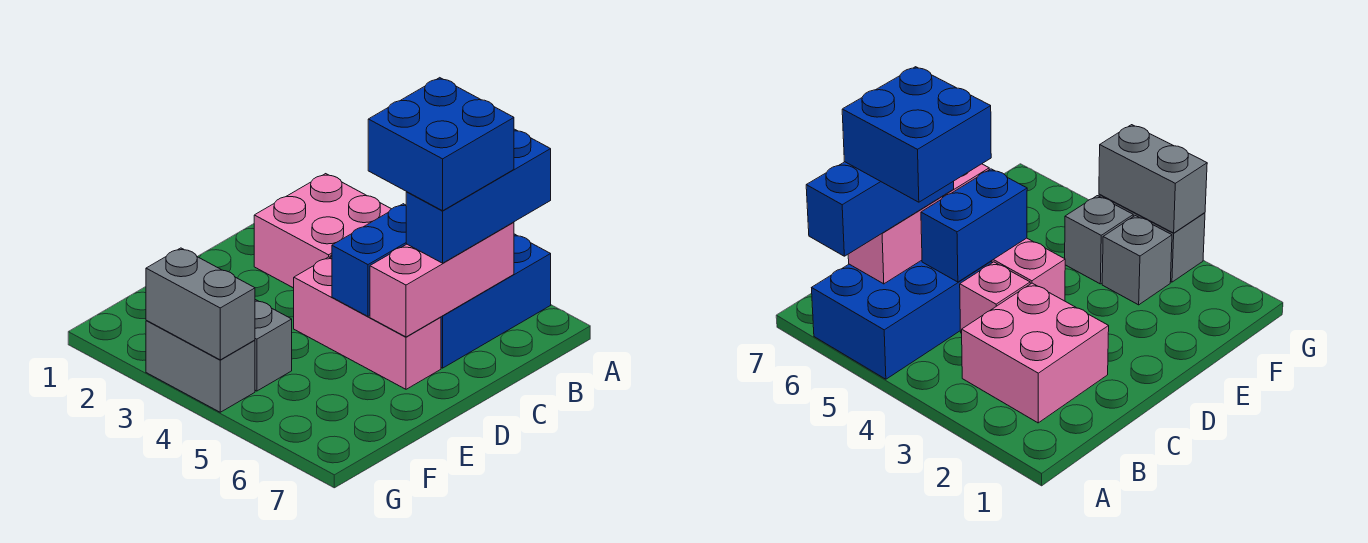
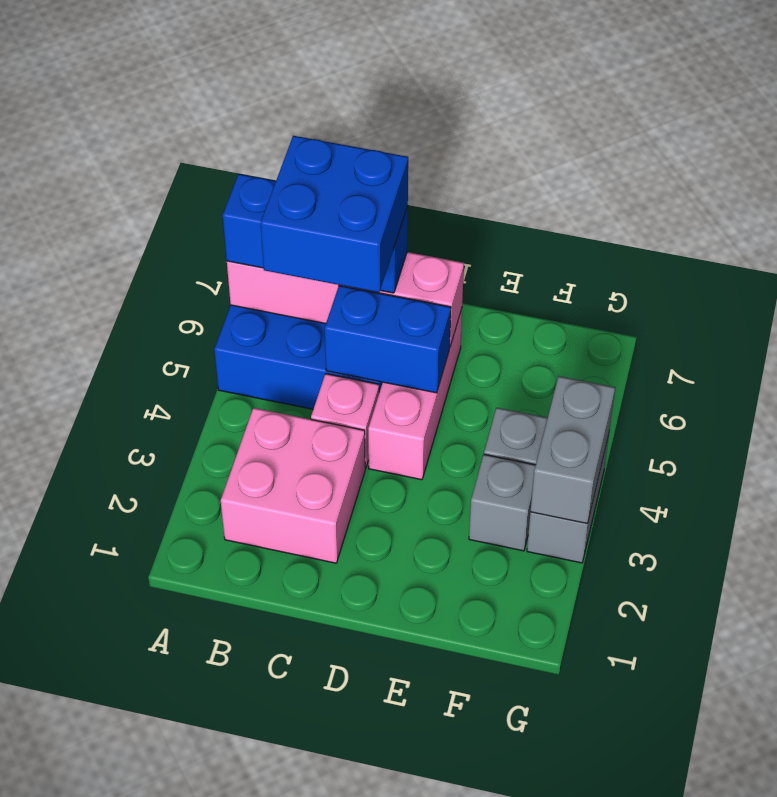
pink 1x3 brick [370,222,514,337] -> pink 1x4 brick [227,252,464,348]

